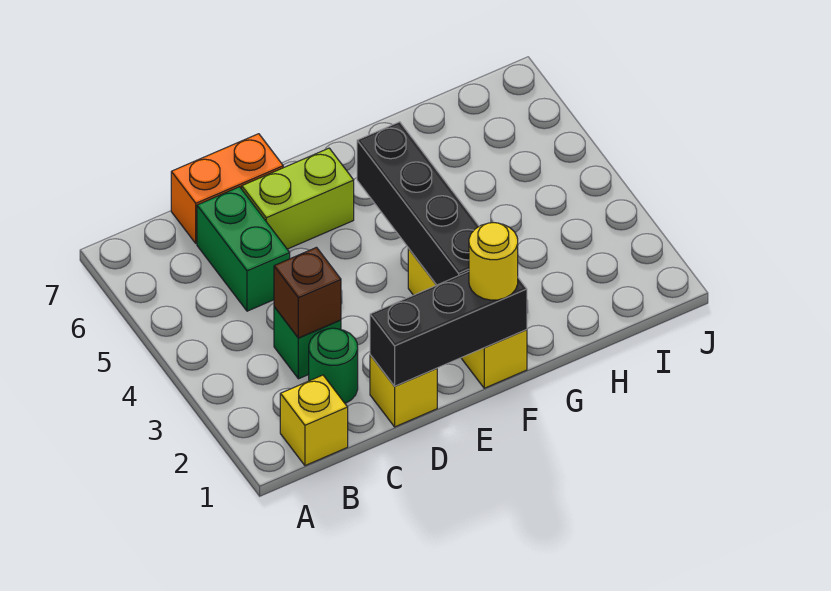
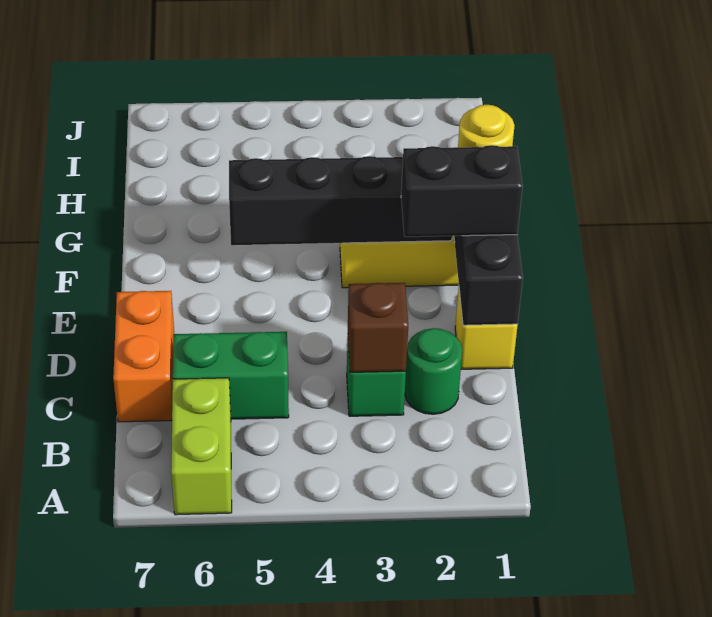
yellow 1x1 brick [280,375,348,466] -> none
lime 1x2 brick [242,148,354,249] -> lime 1x2 brick moved to [171,378,232,515]
none -> black 1x2 brick [401,145,523,237]

